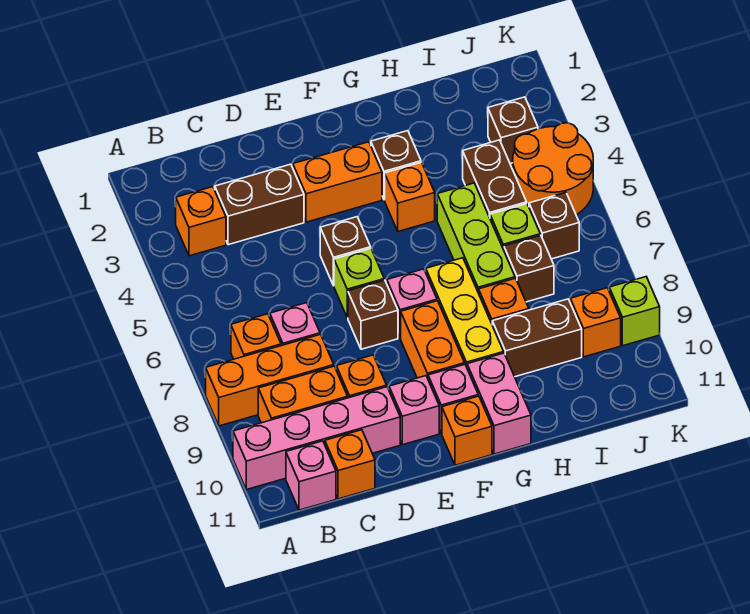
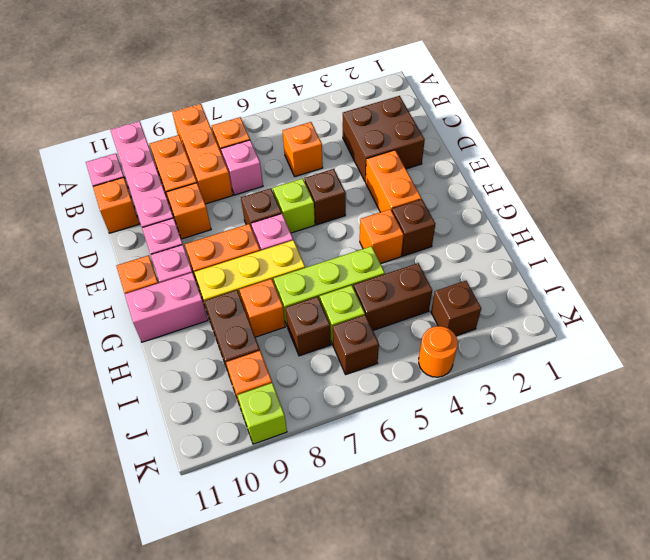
orange 1x1 brick [176,187,226,256] -> orange 1x1 brick moved to [283,122,323,176]
brown 1x2 brick [215,164,304,245] -> brown 2x2 brick [343,96,425,182]
orange 2x2 round brick [513,123,593,215] -> orange 1x1 round brick [419,326,458,377]

